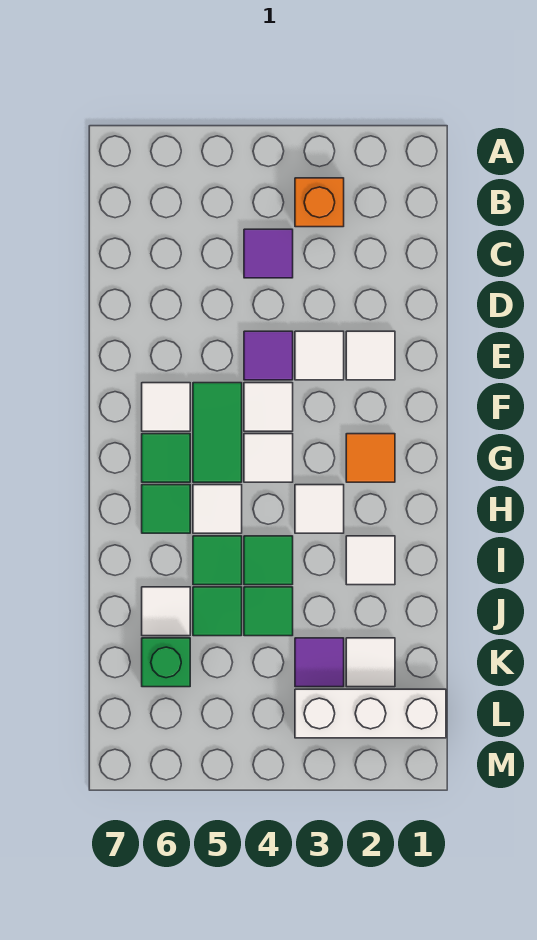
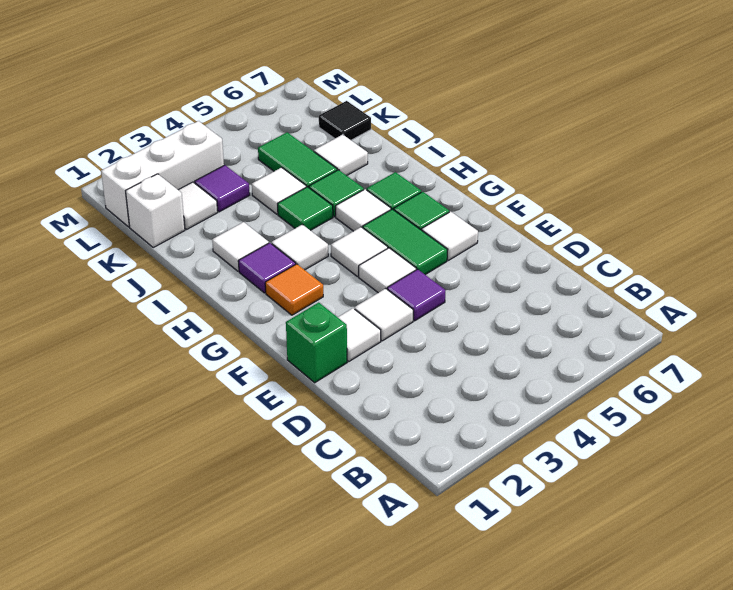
orange 1x1 brick [295,178,344,227] -> none
purple 1x1 tile [244,229,293,278] -> purple 1x1 tile moved to [238,243,296,293]
green 1x1 tile [244,587,293,636] -> white 1x1 tile [252,167,306,214]
green 1x1 tile [193,587,242,636] -> green 1x2 tile [258,132,337,187]
none -> white 1x1 brick [126,174,185,247]
green 1x1 brick [142,638,190,687] -> green 1x1 brick moved to [286,303,347,383]
none -> black 1x1 tile [319,101,371,140]

